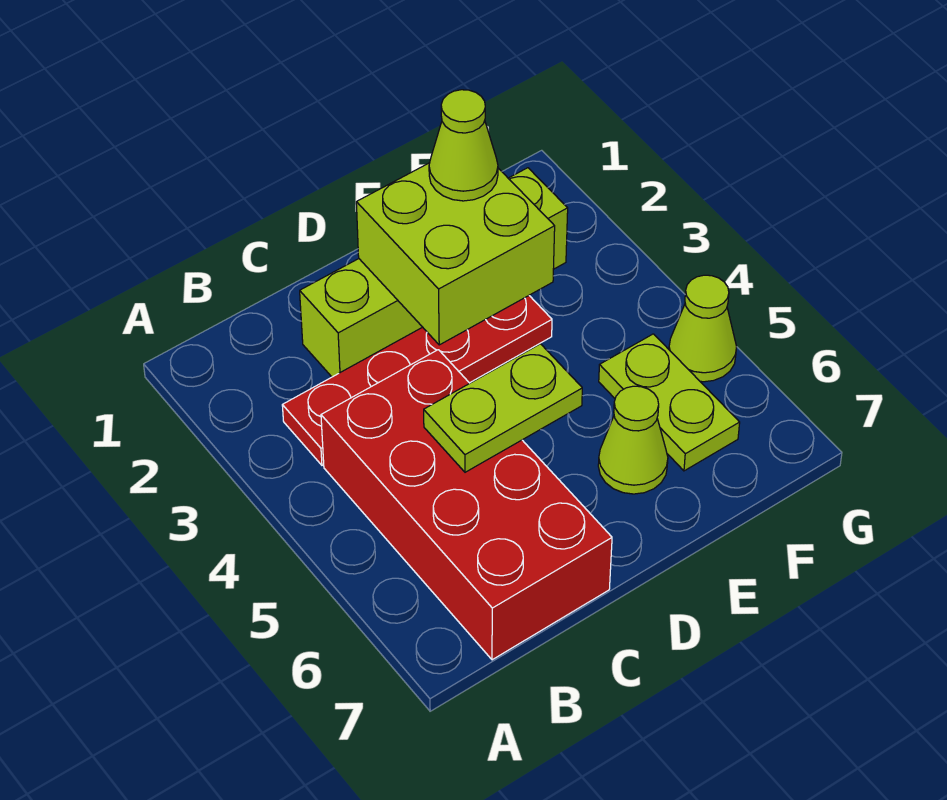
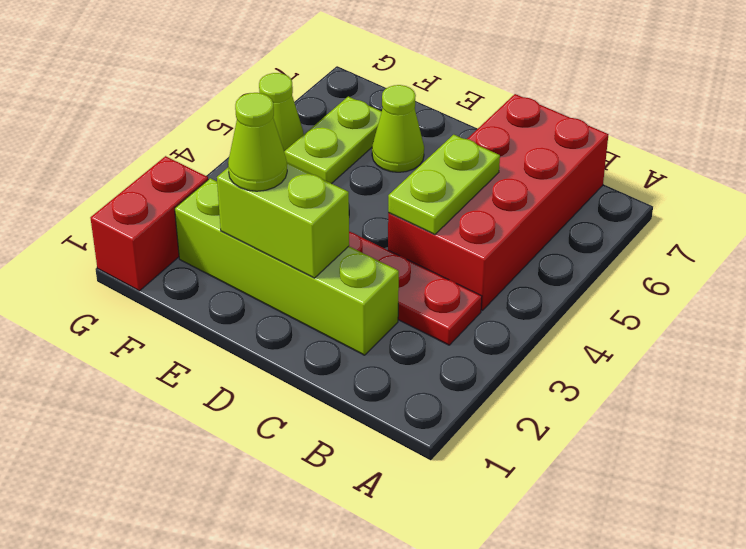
lime 1x2 plate [424,344,582,472] -> lime 1x2 plate turned to [388,135,500,235]
lime 2x2 brick [356,163,555,345] -> lime 1x2 brick [217,163,349,278]
none -> red 1x2 brick [91,156,208,291]

